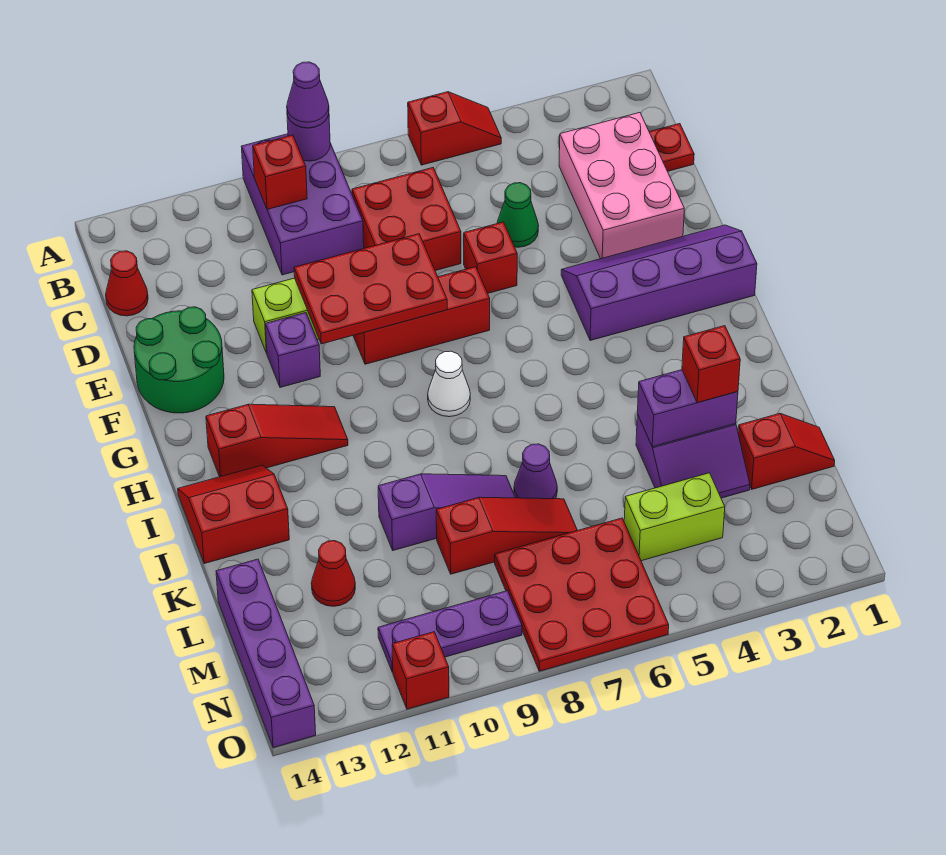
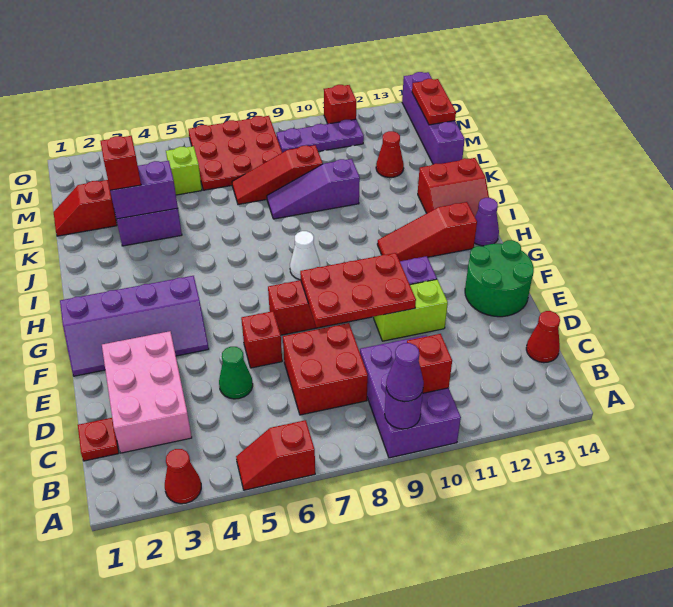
none -> red 1x1 cone [165,449,201,504]
purple 1x1 cone [514,444,557,499] -> purple 1x1 cone moved to [474,198,499,246]
lime 1x2 brick [624,473,725,561] -> lime 1x1 brick [166,146,202,195]
none -> red 1x2 plate [412,78,456,125]

